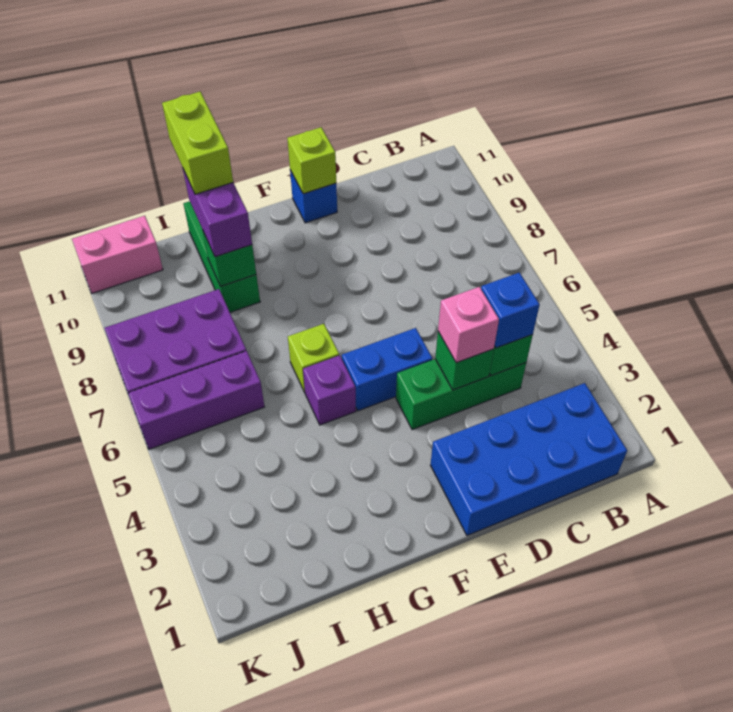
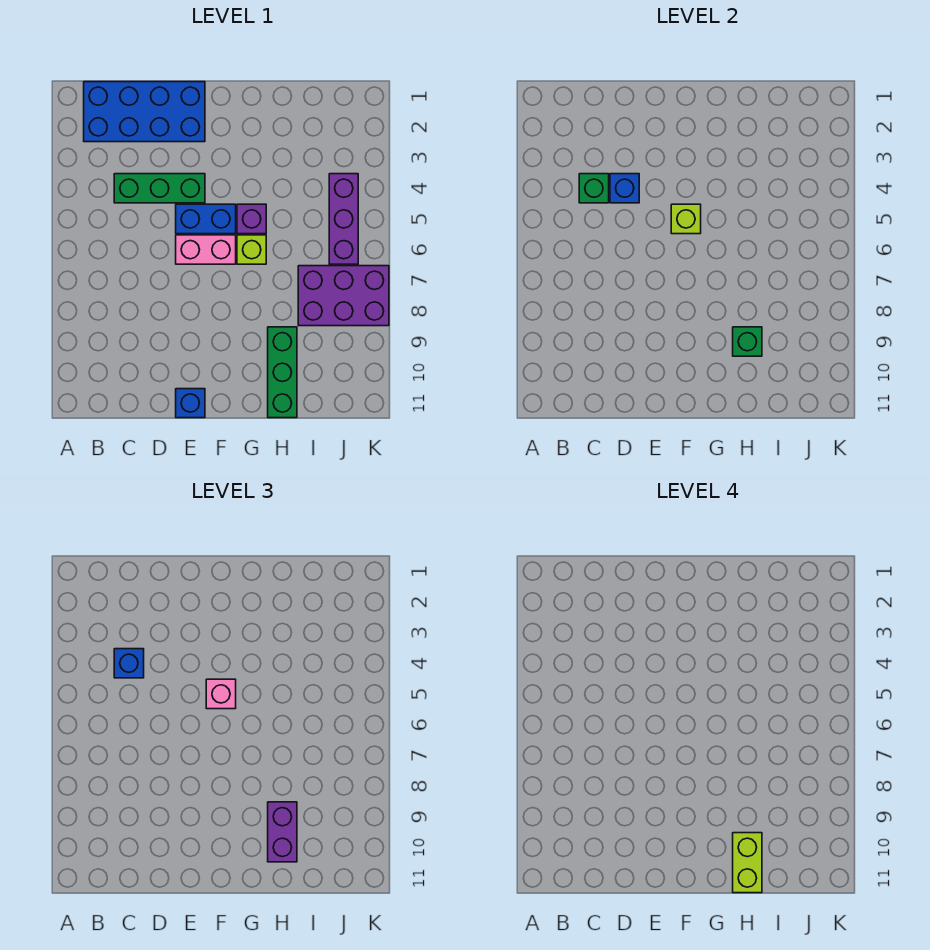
green 1x1 brick [435,332,494,390] -> blue 1x1 brick [610,174,639,203]
pink 1x1 brick [438,287,499,363] -> pink 1x1 brick moved to [206,679,236,709]
lime 1x1 brick [287,127,336,194] -> lime 1x1 brick moved to [671,204,701,234]
purple 1x3 brick [128,351,265,449] -> purple 1x3 brick turned to [329,174,358,264]
pink 1x2 brick [72,216,163,293] -> pink 1x2 brick moved to [176,235,236,264]

